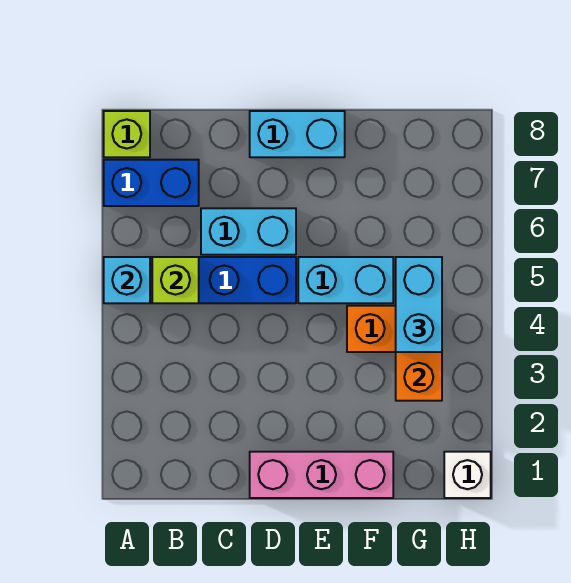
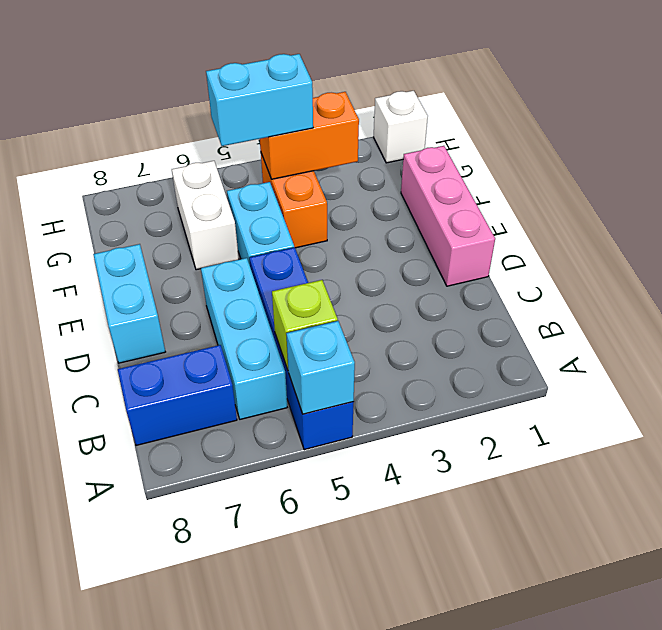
blue 1x2 brick [104,160,199,206] -> blue 1x2 brick turned to [118,345,237,445]
lime 1x1 brick [104,111,150,157] -> none
cyan 1x2 brick [201,208,296,255] -> cyan 1x3 brick [201,258,287,419]
none -> white 1x2 brick [172,161,239,270]

